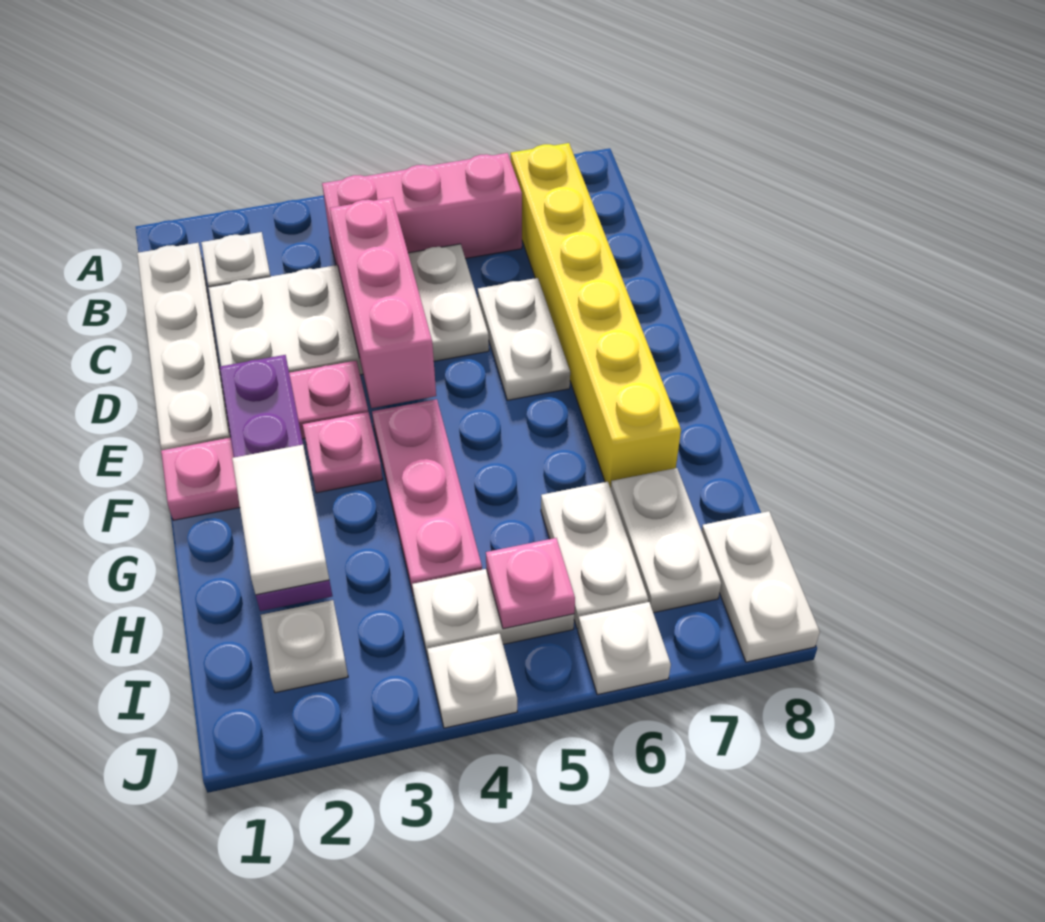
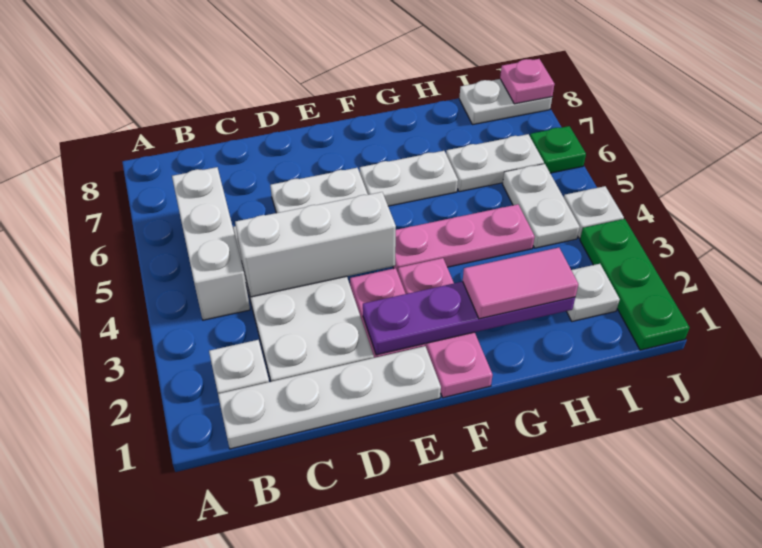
pink 1x3 brick [322,153,522,265] -> white 1x3 brick [172,167,250,320]
yellow 1x6 brick [511,143,681,488] -> none
pink 1x3 brick [330,198,436,408] -> white 1x3 brick [235,192,396,297]
white 1x2 tile [232,445,329,595] -> pink 1x2 tile [463,248,578,319]
white 1x2 plate [611,468,721,613] -> white 1x2 plate moved to [360,151,458,206]
pink 1x1 plate [486,538,575,629] -> pink 1x1 plate moved to [500,59,554,104]
none -> green 1x3 plate [580,219,690,350]
white 1x1 plate [578,602,671,695] -> green 1x1 plate [530,126,586,173]

